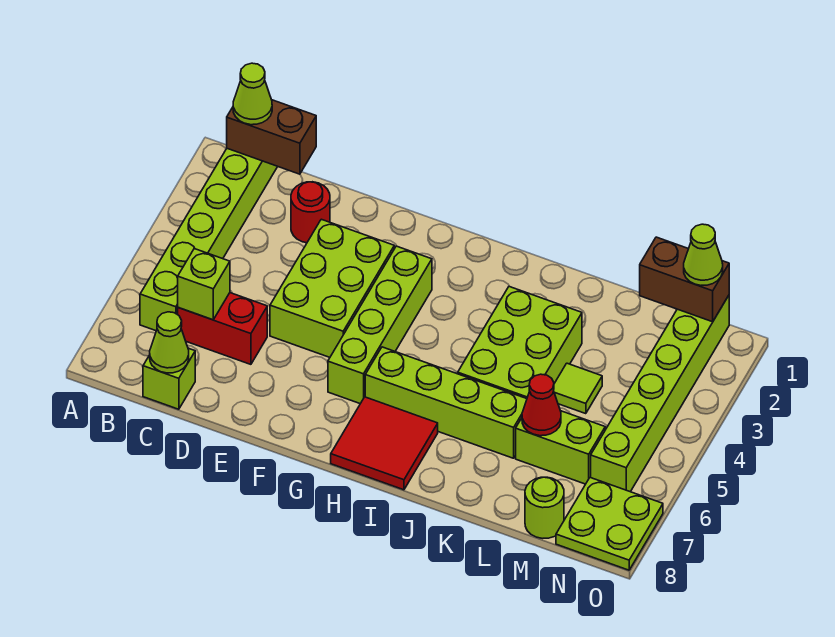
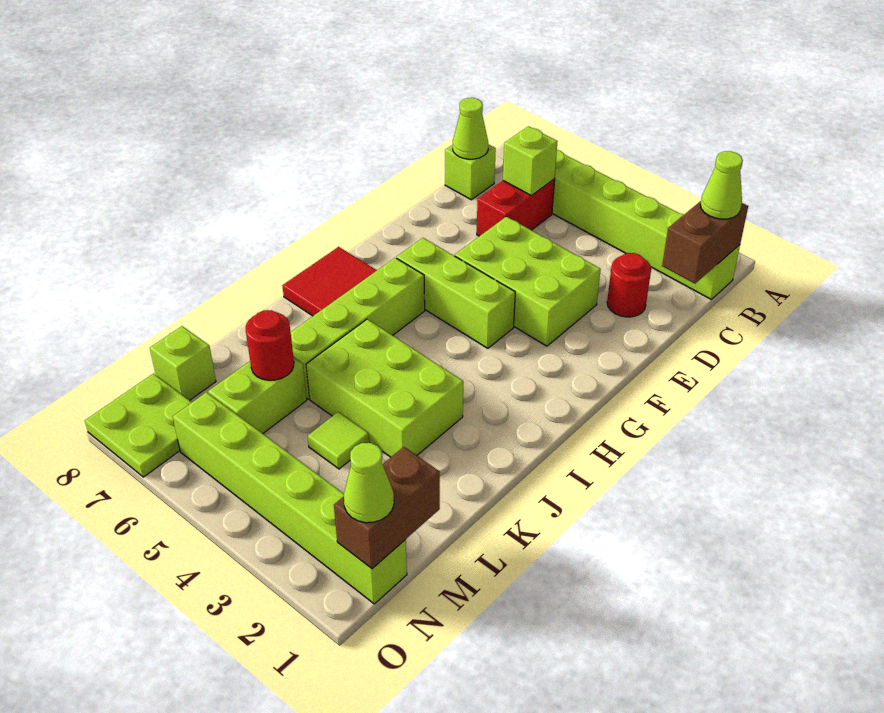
lime 1x4 brick [328,246,432,404] -> lime 1x3 brick [397,238,515,348]
red 1x1 cone [522,374,561,436] -> red 1x1 round brick [246,310,294,380]
lime 1x1 round brick [525,477,564,538] -> lime 1x1 brick [150,326,216,401]

